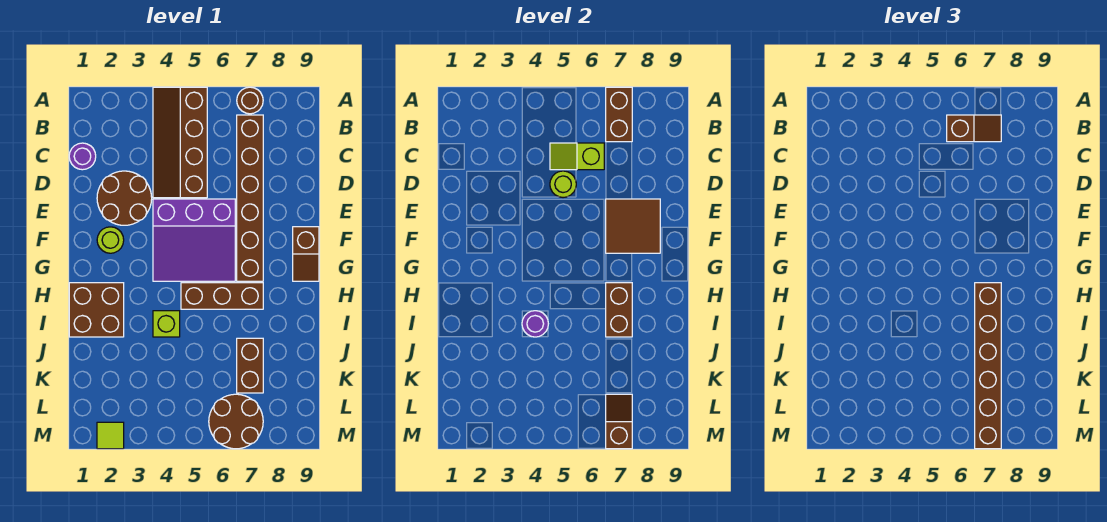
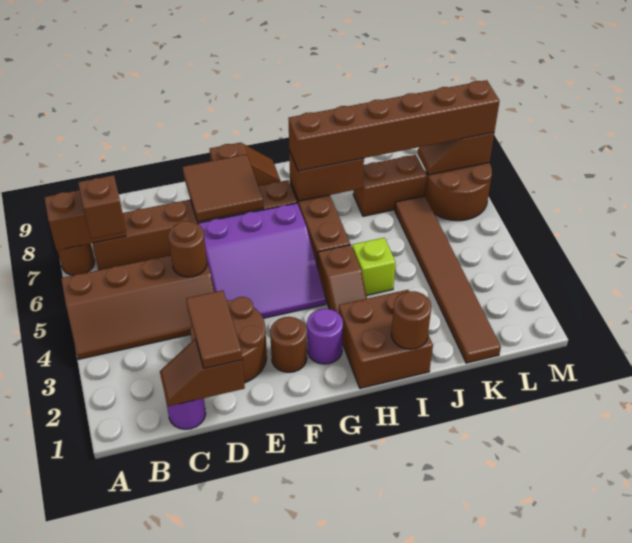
none -> brown 1x2 slope [160,339,245,406]
lime 1x2 slope [550,143,604,170] -> none
none -> brown 1x2 tile [186,290,242,369]
lime 1x1 round brick [550,171,576,198] -> brown 1x1 round brick [168,221,207,277]
purple 3x3 slope [153,199,235,281] -> purple 3x3 slope turned to [198,203,326,318]
lime 1x1 round brick [97,227,124,253] -> brown 1x1 round brick [270,317,307,372]
none -> brown 1x2 slope [318,245,367,314]
none -> brown 1x1 round brick [391,291,432,349]
purple 1x1 round brick [522,311,548,337] -> purple 1x1 round brick moved to [307,309,343,364]
none -> brown 1x6 tile [395,196,501,363]
lime 1x1 tile [97,422,124,449] -> none

